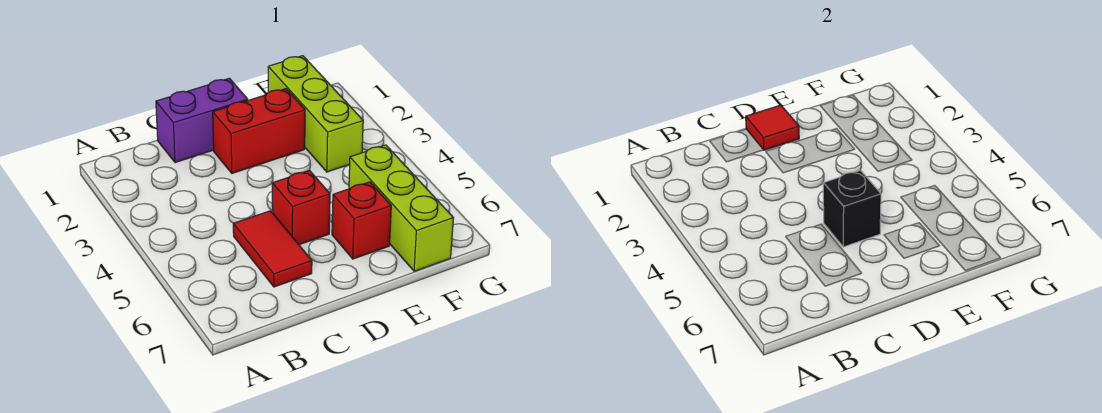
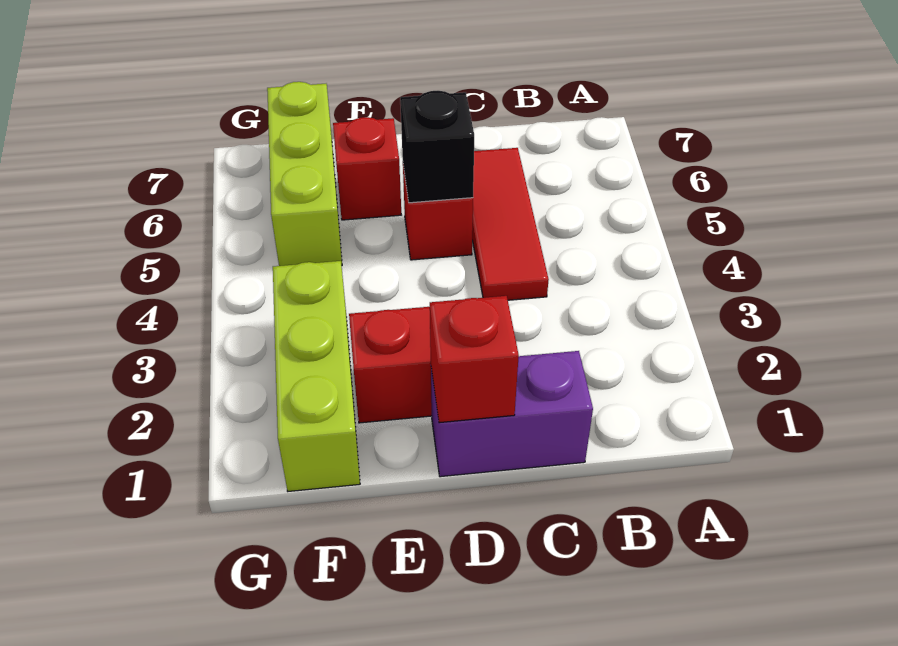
red 1x2 tile [233,211,312,287] -> red 1x3 tile [472,148,549,300]
red 1x1 tile [746,105,799,150] -> red 1x1 brick [430,296,519,423]

